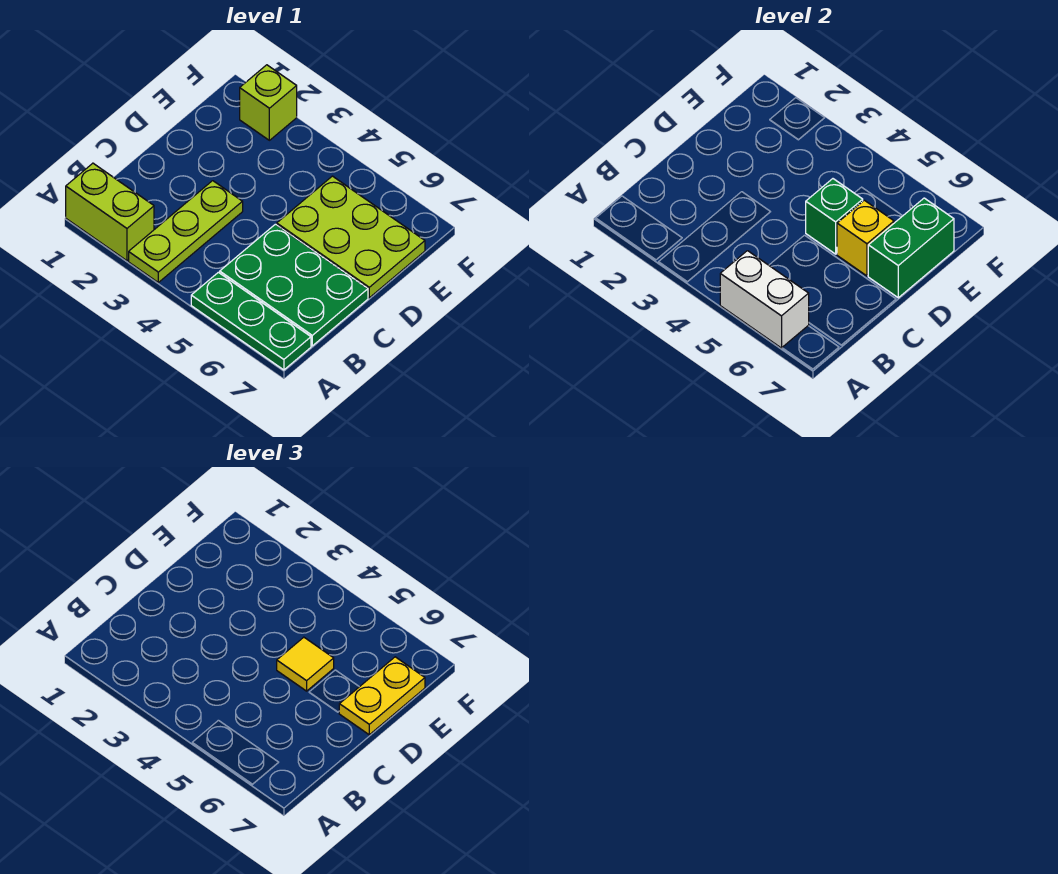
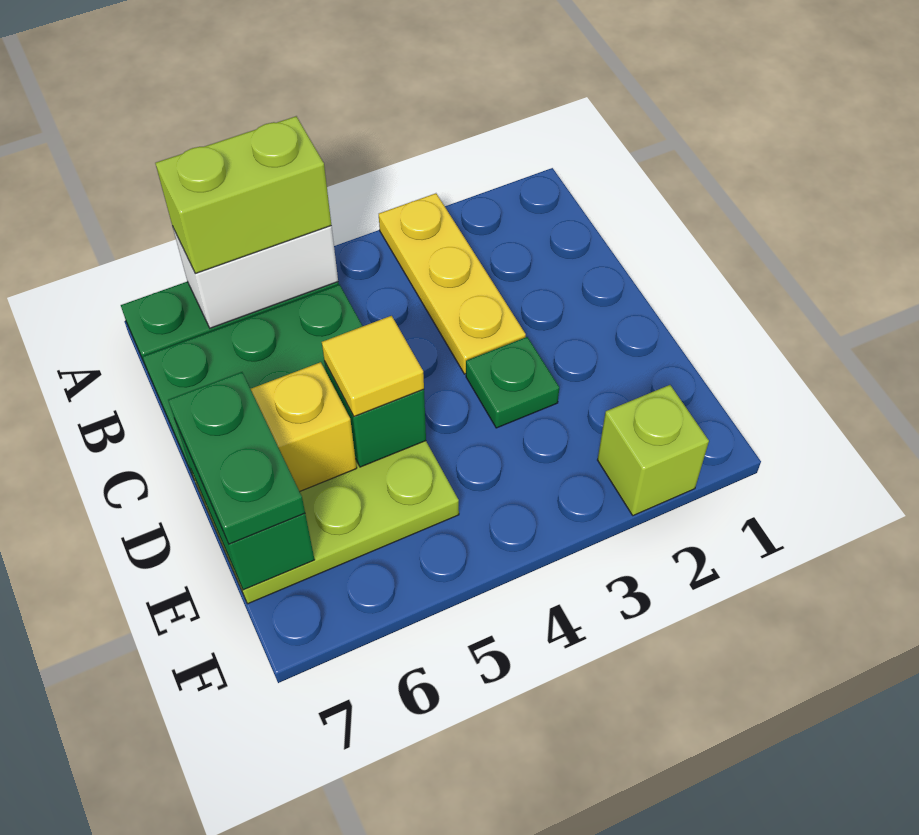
lime 1x2 brick [66,163,154,261] -> lime 1x2 brick moved to [155,116,331,274]
lime 1x3 plate [129,181,243,282] -> yellow 1x3 plate [379,193,526,374]
none -> green 1x1 plate [466,337,559,428]
yellow 1x2 plate [339,657,425,735] -> green 1x2 plate [168,372,305,544]

